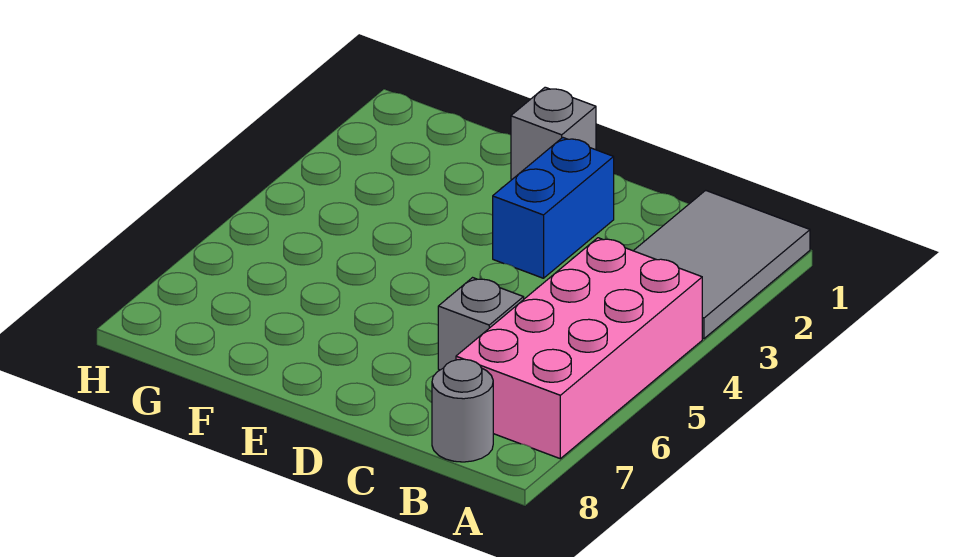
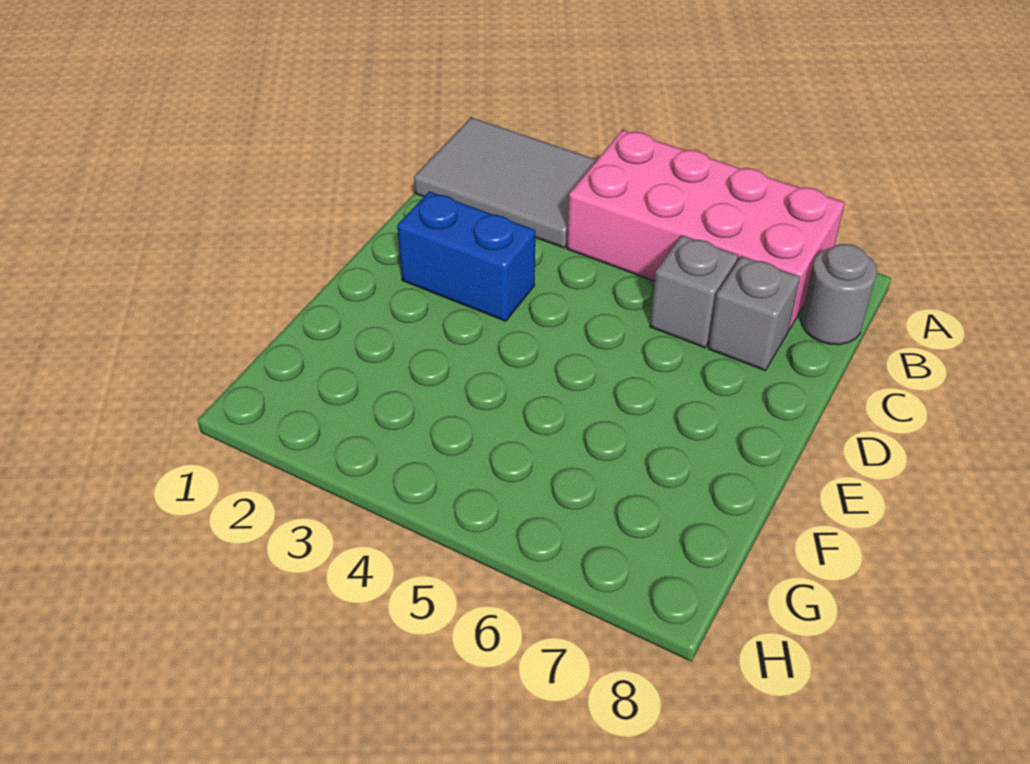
grey 1x1 brick [511,87,596,179] -> grey 1x1 brick moved to [708,256,800,371]

